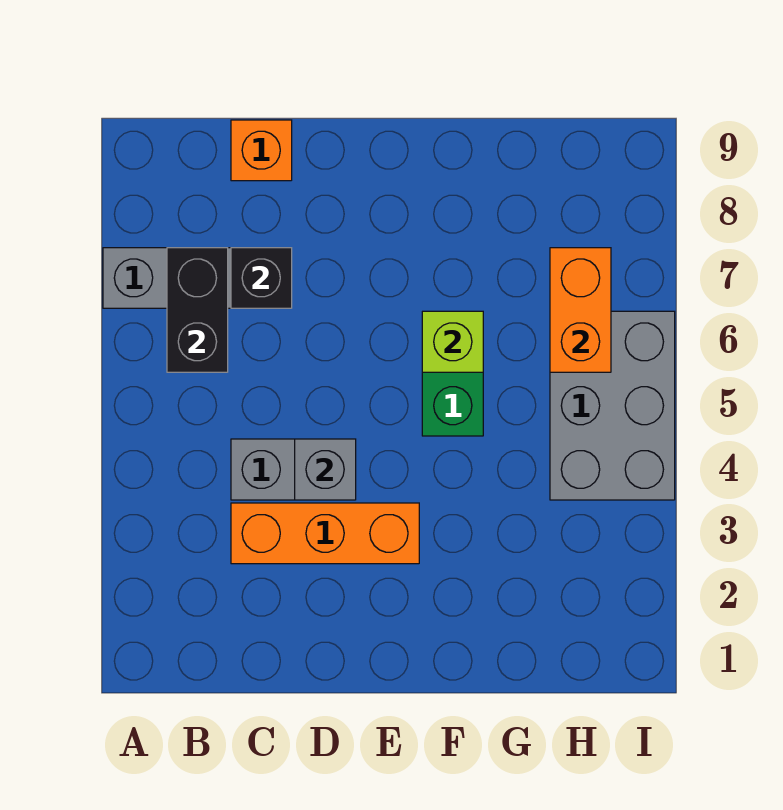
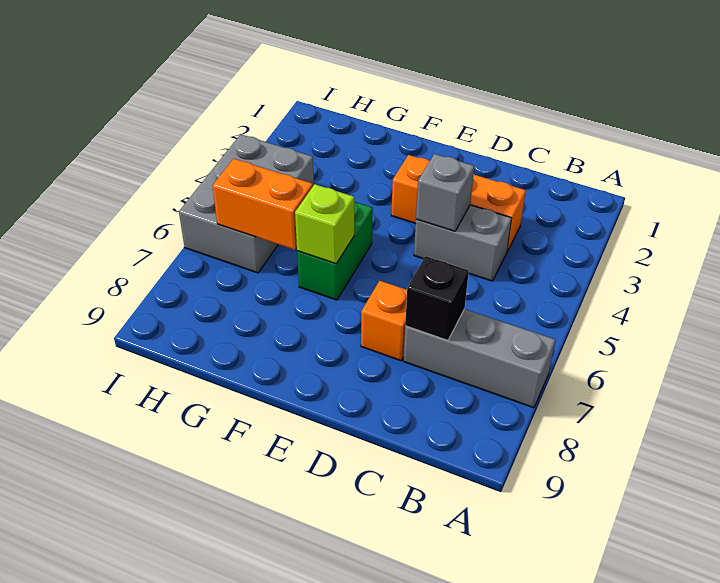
black 1x2 brick [167,248,228,372] -> none
orange 1x1 brick [231,120,292,181] -> orange 1x1 brick moved to [361,281,407,361]
orange 1x2 brick [550,248,611,372] -> orange 1x2 brick turned to [212,159,313,250]

